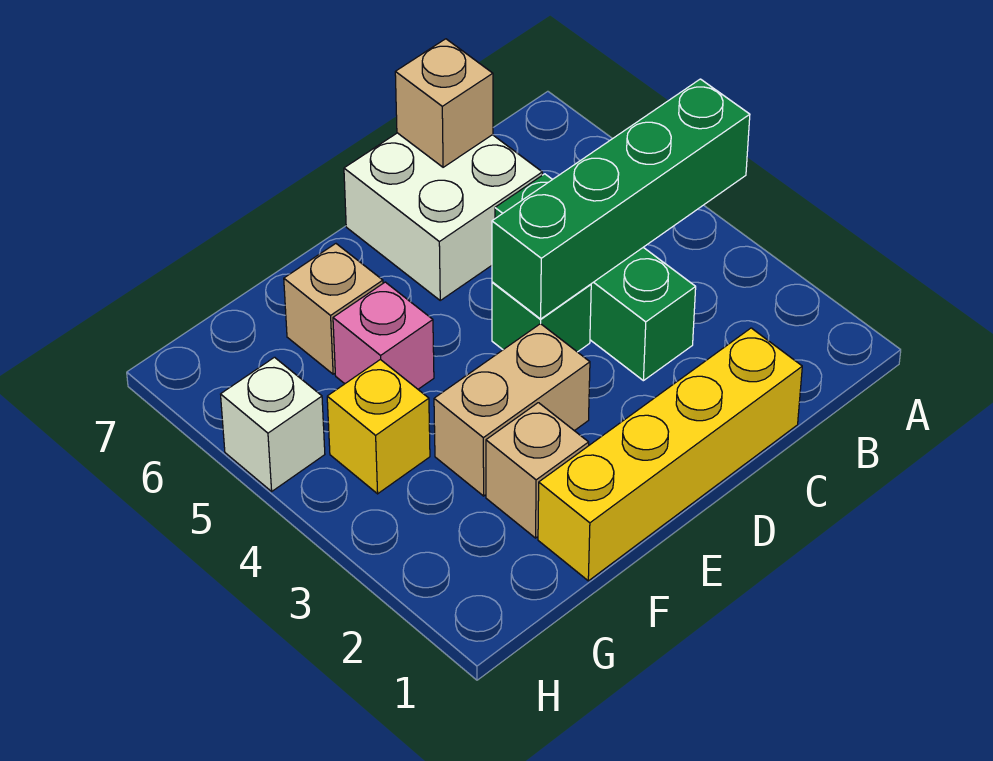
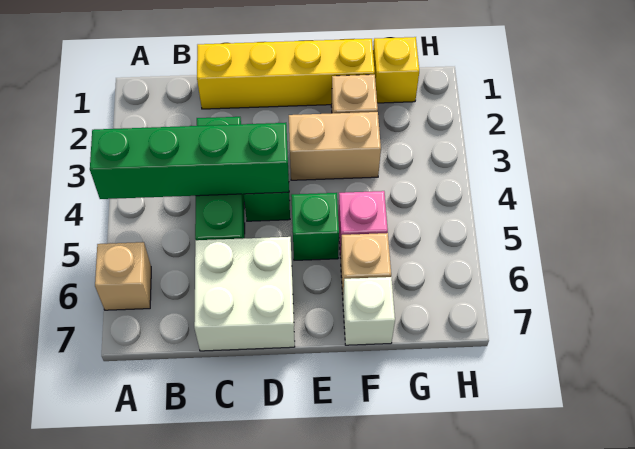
tan 1x1 brick [395,39,493,167] -> tan 1x1 brick moved to [95,242,151,310]
none -> green 1x1 brick [291,193,339,260]
yellow 1x1 brick [327,359,430,494] -> yellow 1x1 brick moved to [373,37,419,103]
white 1x1 brick [221,357,325,491] -> white 1x1 brick moved to [343,277,395,345]

